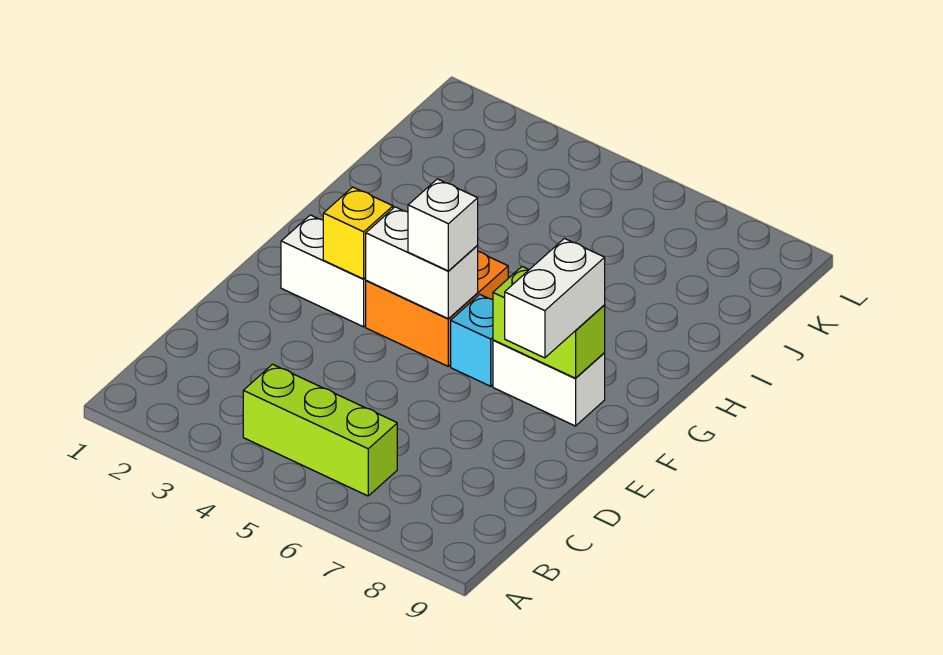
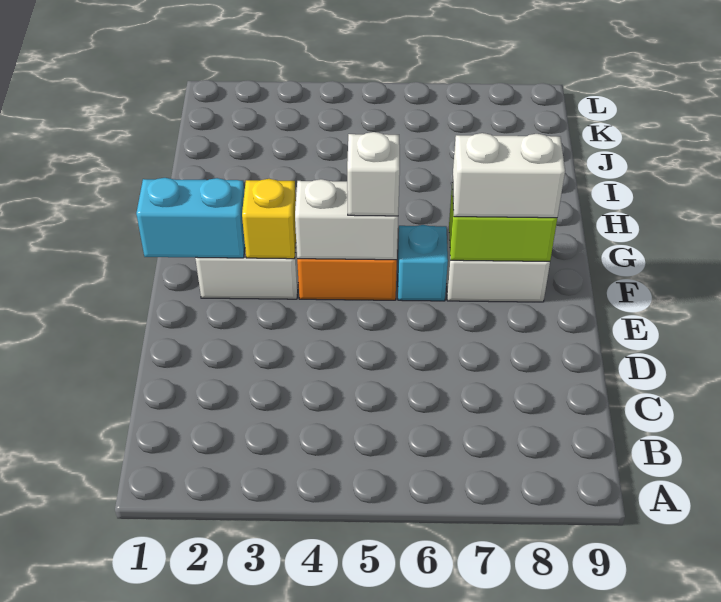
lime 1x3 brick [243,364,397,496] -> none
white 1x2 brick [505,238,605,358] -> white 1x2 brick turned to [452,133,565,218]
none -> cyan 1x2 brick [136,178,245,258]

